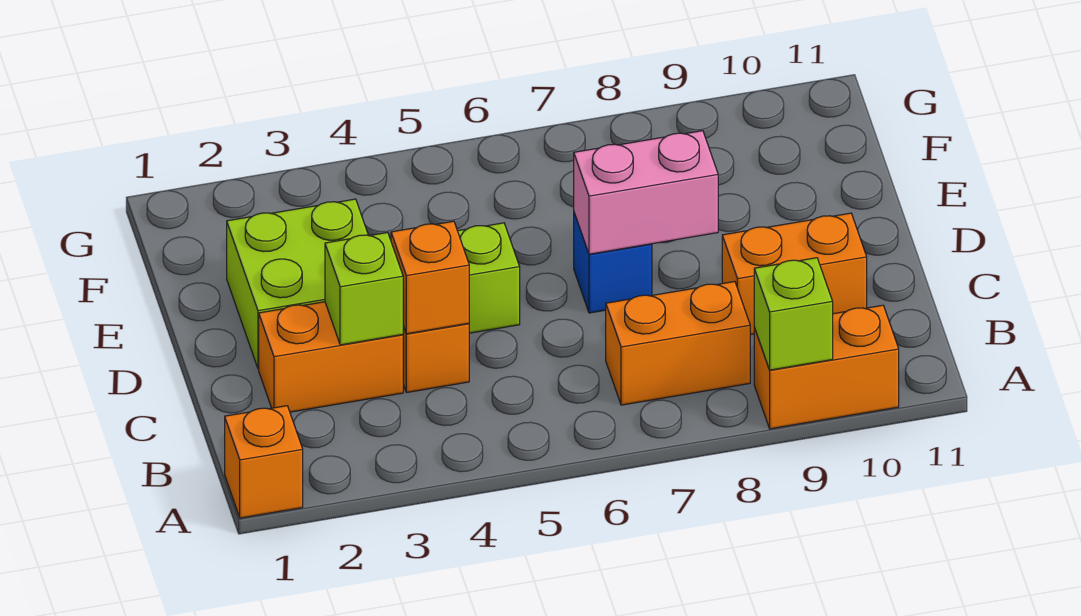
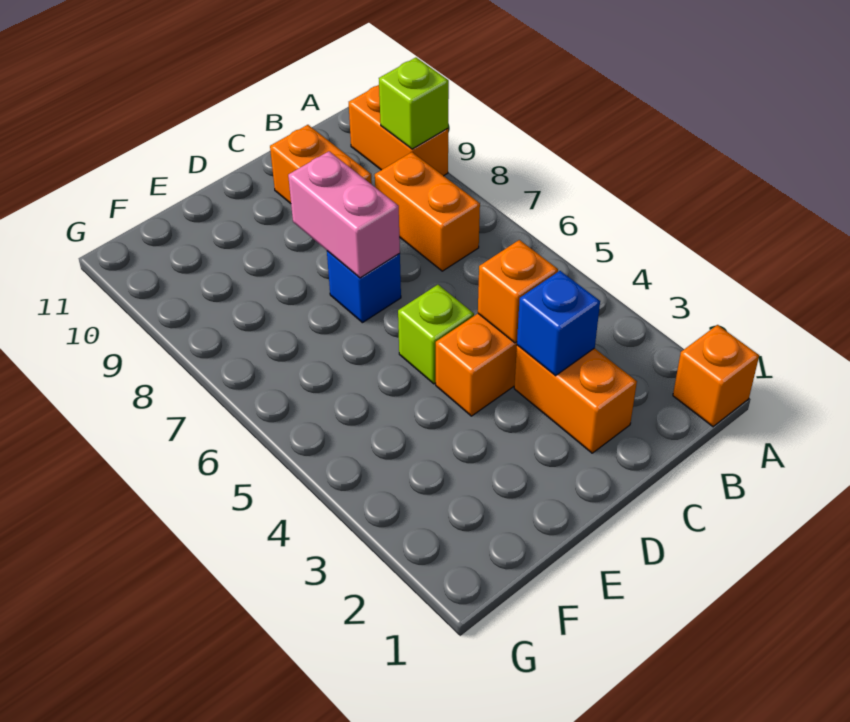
lime 1x1 brick [325,232,404,345] -> blue 1x1 brick [517,271,600,376]
lime 2x2 brick [227,199,368,369] -> none

